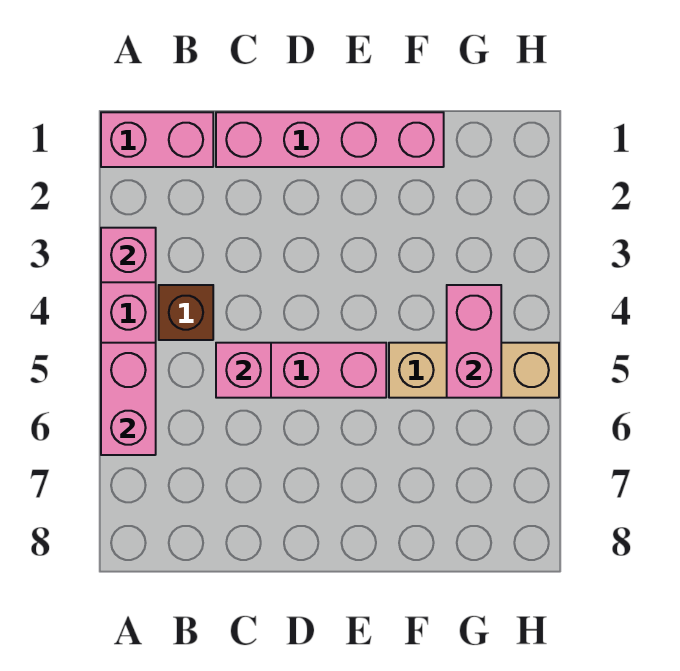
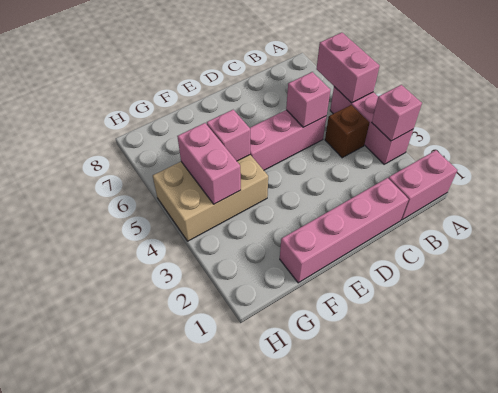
tan 1x3 brick [389,343,559,398] -> tan 2x3 brick [153,155,268,241]
none -> pink 1x1 brick [207,110,250,161]

